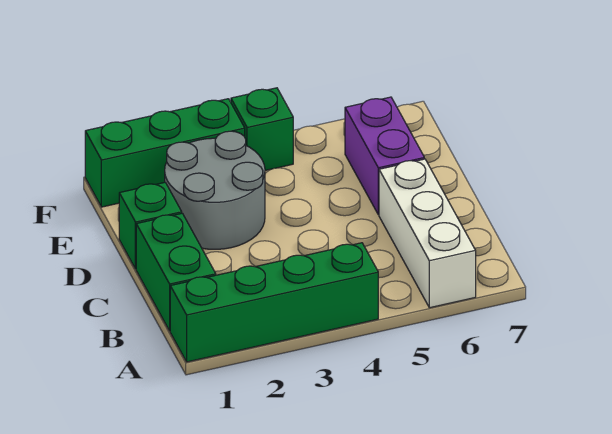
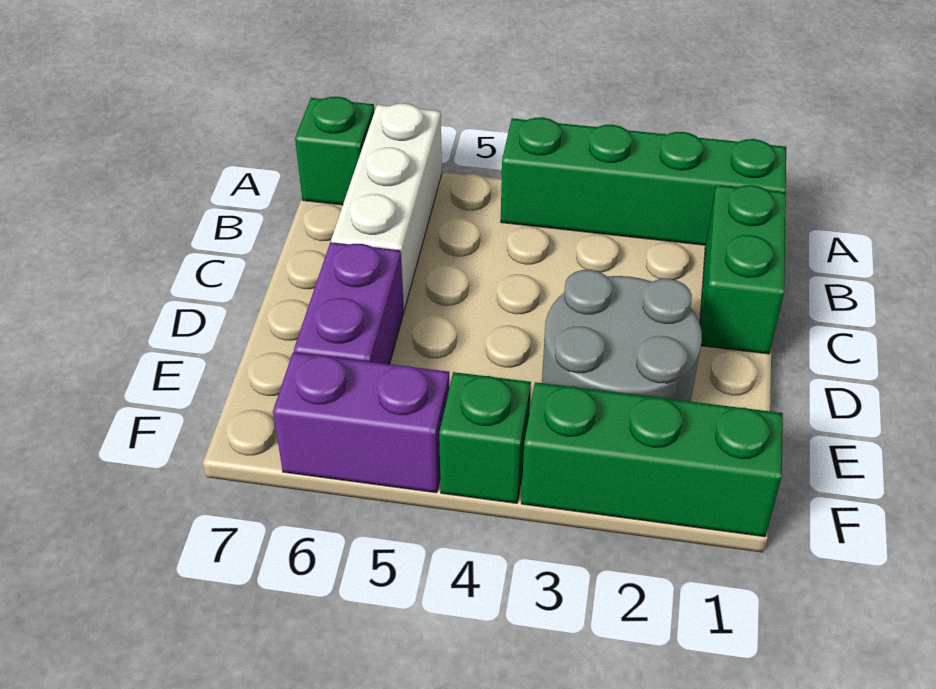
green 1x1 brick [119,182,182,269] -> green 1x1 brick moved to [295,97,374,205]
none -> purple 1x2 brick [273,352,449,493]

